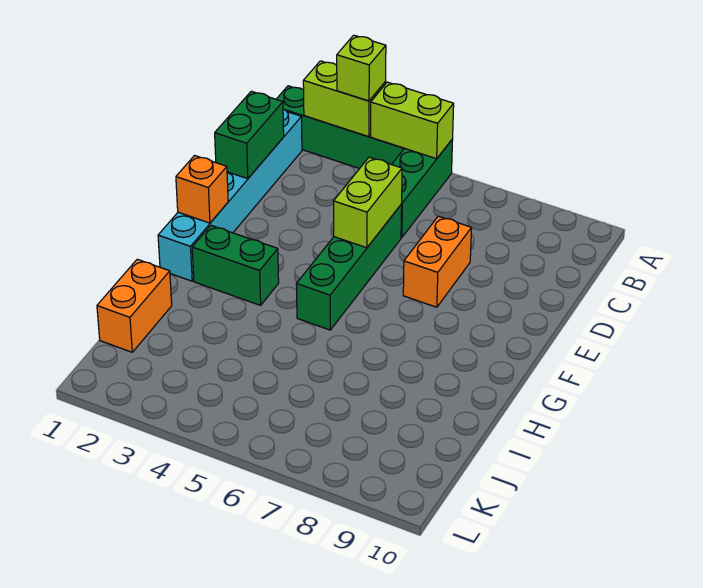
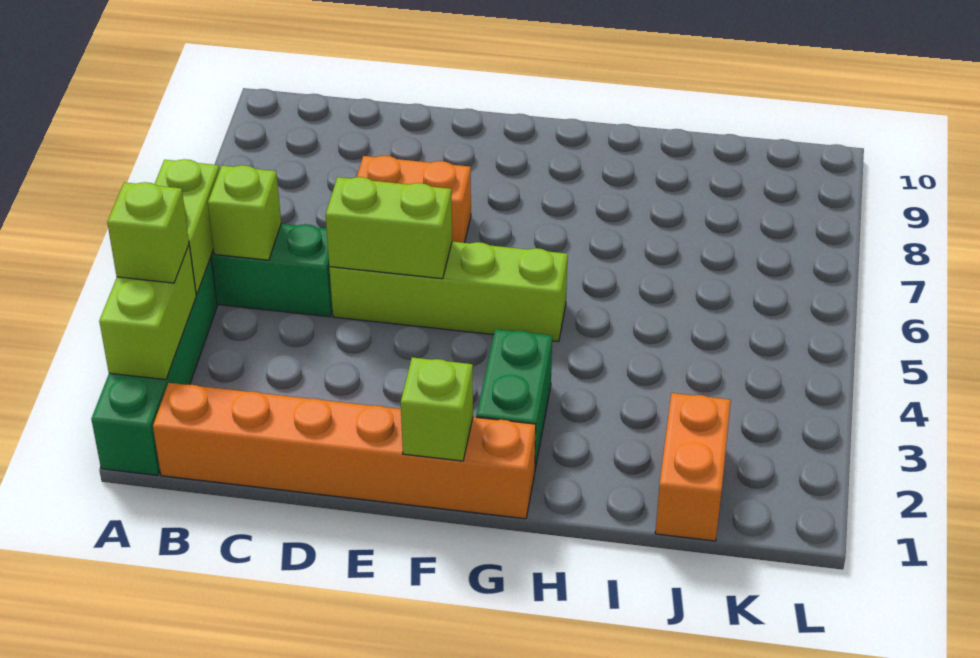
cyan 1x6 brick [158,109,302,281] -> orange 1x6 brick [153,383,536,519]
none -> lime 1x1 brick [208,165,281,260]
green 1x2 brick [215,91,284,179] -> none
green 1x4 brick [296,204,402,330] -> lime 1x4 brick [329,242,568,342]
orange 1x1 brick [176,156,228,223] -> lime 1x1 brick [401,357,473,461]
orange 1x2 brick [97,259,172,352] -> orange 1x2 brick turned to [655,393,731,541]

